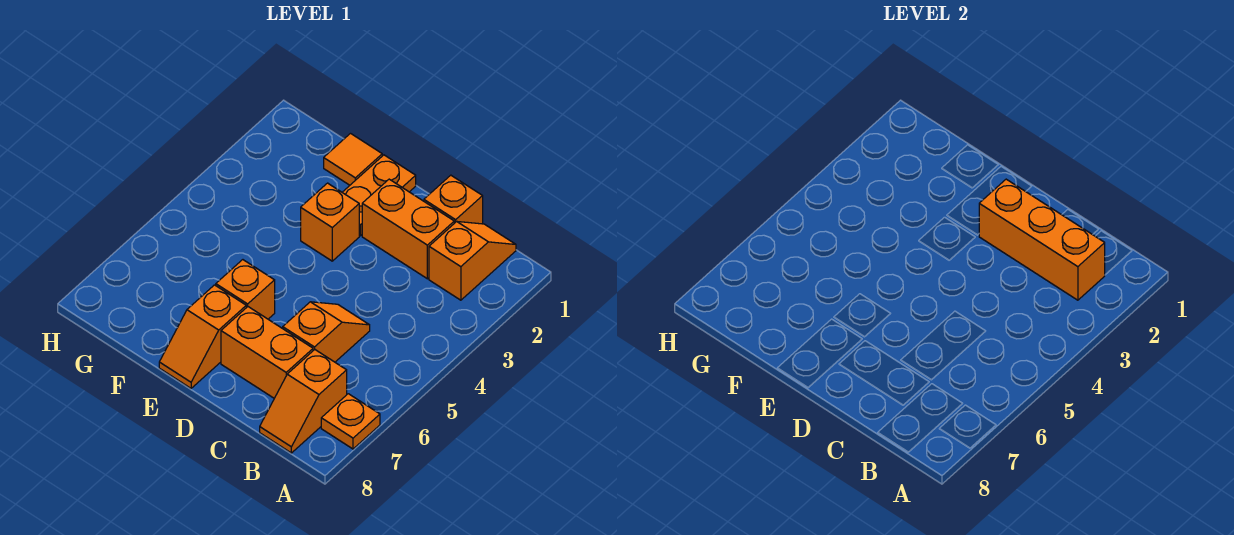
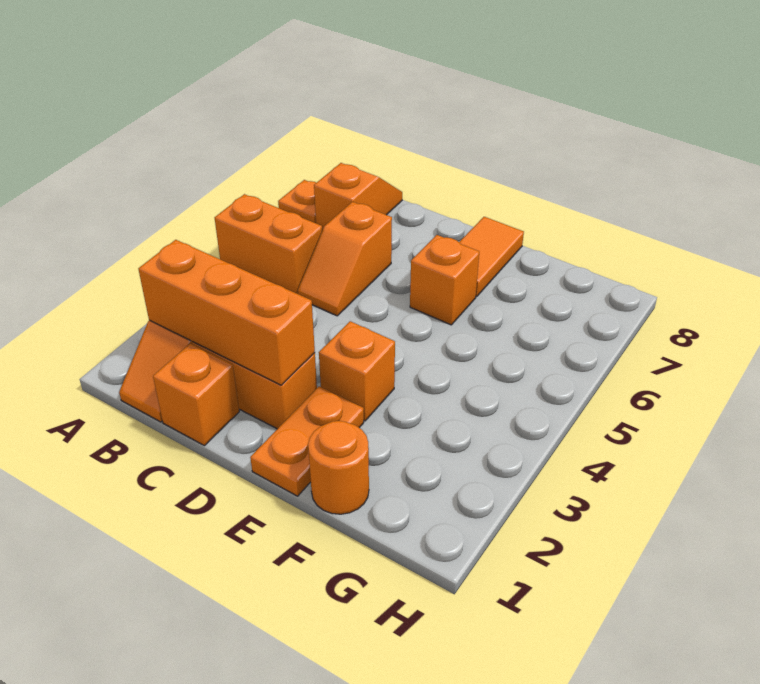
orange 1x2 brick [221,307,313,398] -> orange 1x2 brick moved to [215,194,322,294]
orange 1x2 slope [159,285,246,388] -> orange 1x2 tile [459,217,524,297]
orange 1x1 tile [324,134,382,185] -> orange 1x1 round brick [308,421,369,514]

